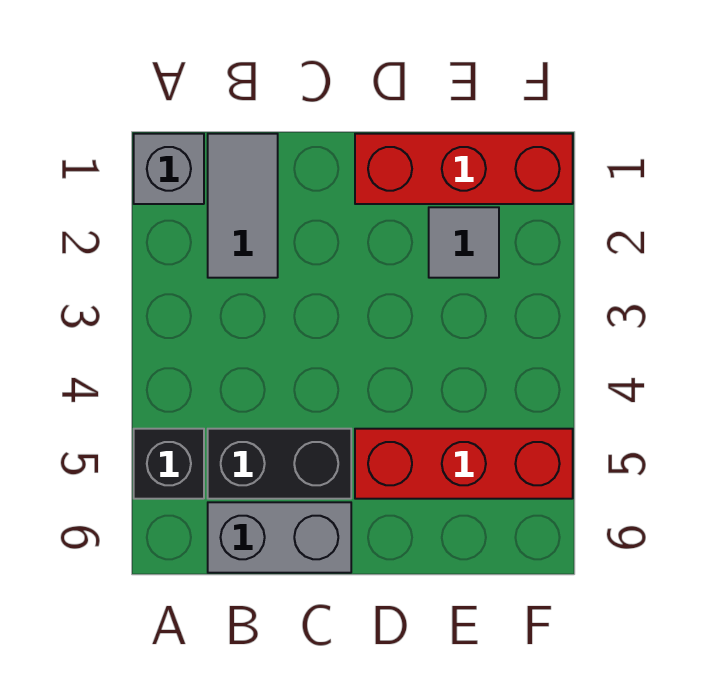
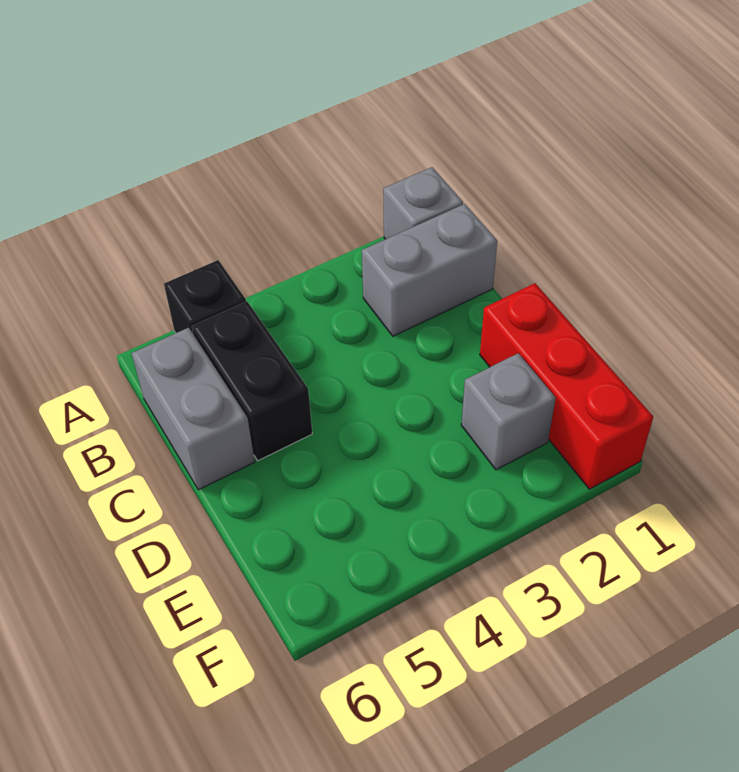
grey 1x2 tile [208,134,278,278] -> grey 1x2 brick [362,204,497,336]
red 1x3 brick [355,429,573,499] -> none
grey 1x1 tile [429,207,499,278] -> grey 1x1 brick [461,353,556,470]

